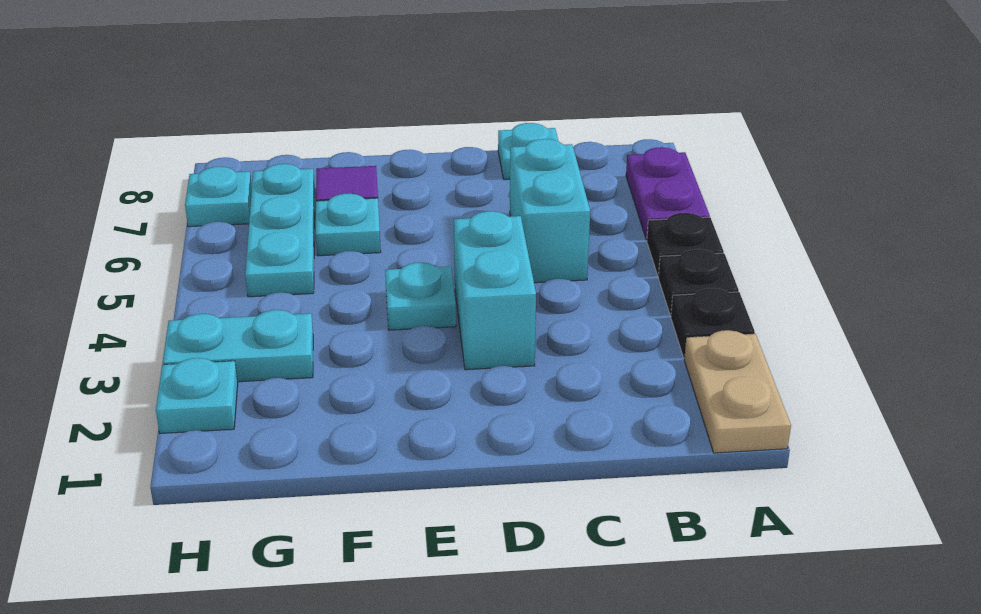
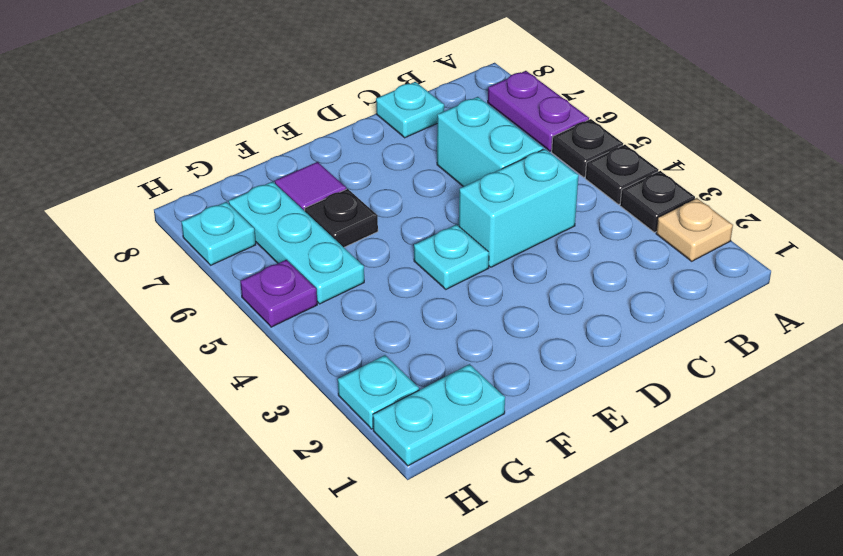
tan 1x2 plate [684,330,791,453] -> tan 1x1 plate [656,198,733,261]
cyan 1x2 brick [454,211,536,370] -> cyan 1x2 brick turned to [459,149,579,267]
cyan 1x1 plate [316,194,381,256] -> black 1x1 plate [305,189,378,247]
cyan 1x2 plate [163,310,313,382] -> cyan 1x2 plate moved to [373,364,505,466]
none -> purple 1x1 plate [240,260,317,327]

